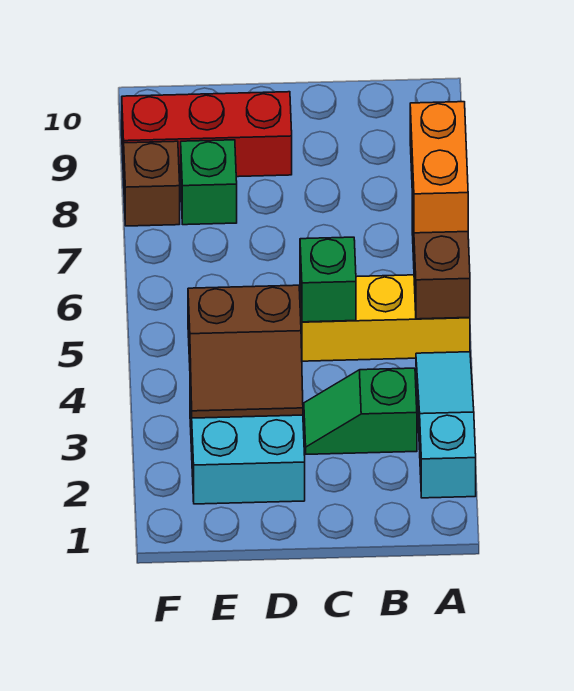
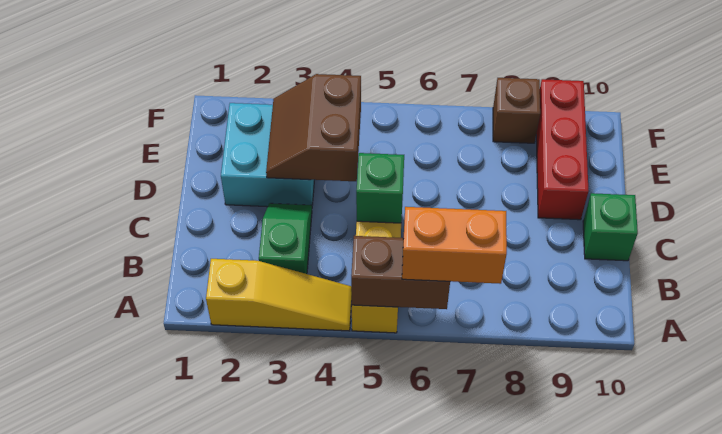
cyan 1x3 slope [416,352,476,498] -> yellow 1x3 slope [206,259,352,331]
green 1x1 brick [181,140,237,225] -> green 1x1 brick moved to [583,193,638,261]

